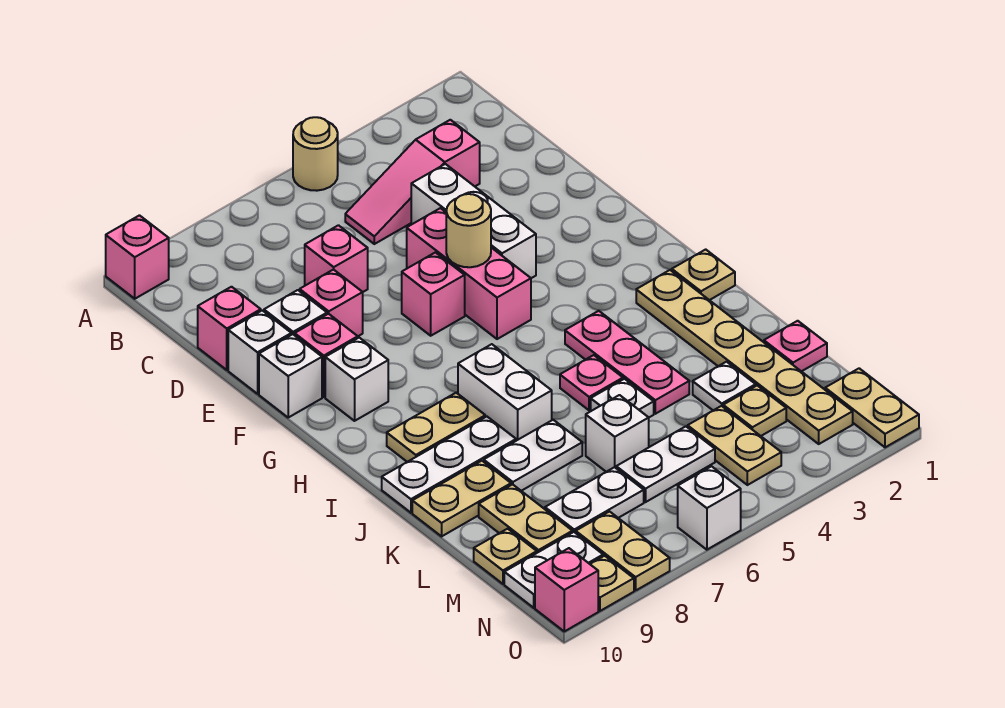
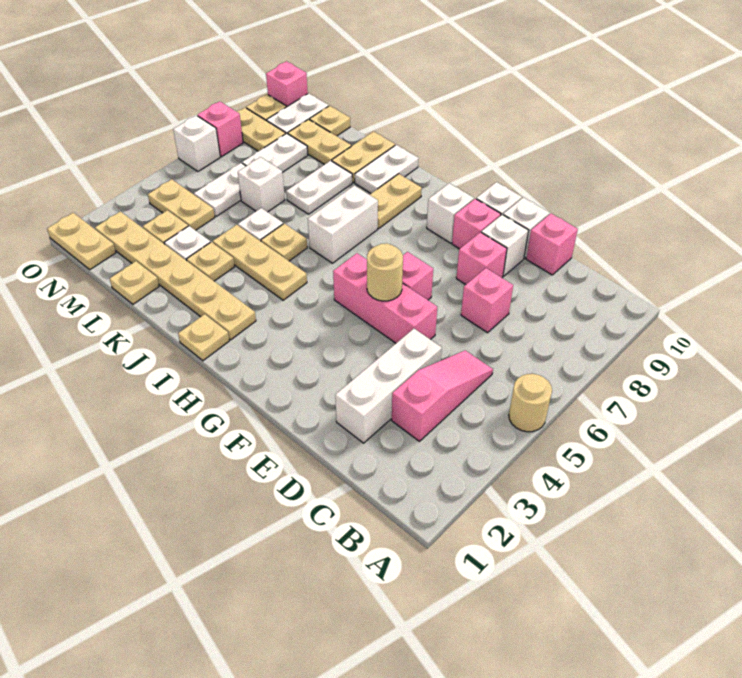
pink 1x1 brick [106,215,169,299] -> pink 1x1 brick moved to [197,101,243,157]
white 1x3 brick [411,164,536,278] -> white 1x3 brick turned to [335,329,442,443]
pink 1x3 plate [565,311,689,414] -> tan 1x3 plate [213,225,307,300]
white 1x2 brick [458,344,552,441] -> white 1x2 brick turned to [308,186,378,263]
pink 1x1 plate [560,355,623,410] -> tan 1x1 plate [261,224,307,261]
white 1x3 plate [382,417,516,513] -> white 1x2 plate [355,145,419,193]
none -> tan 1x1 plate [187,242,234,281]
pink 1x1 plate [764,321,827,371] -> tan 1x1 plate [110,261,159,304]

